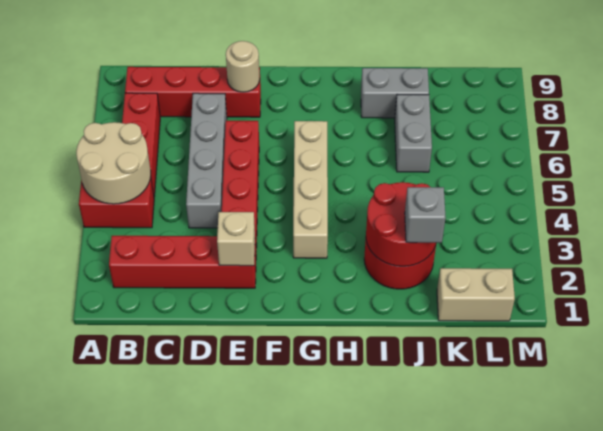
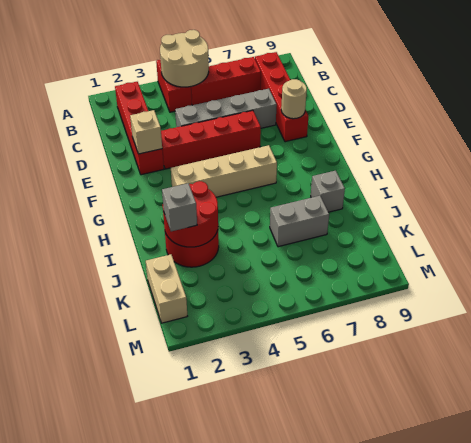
grey 1x2 brick [361,68,429,118] -> grey 1x1 brick [311,171,345,212]

